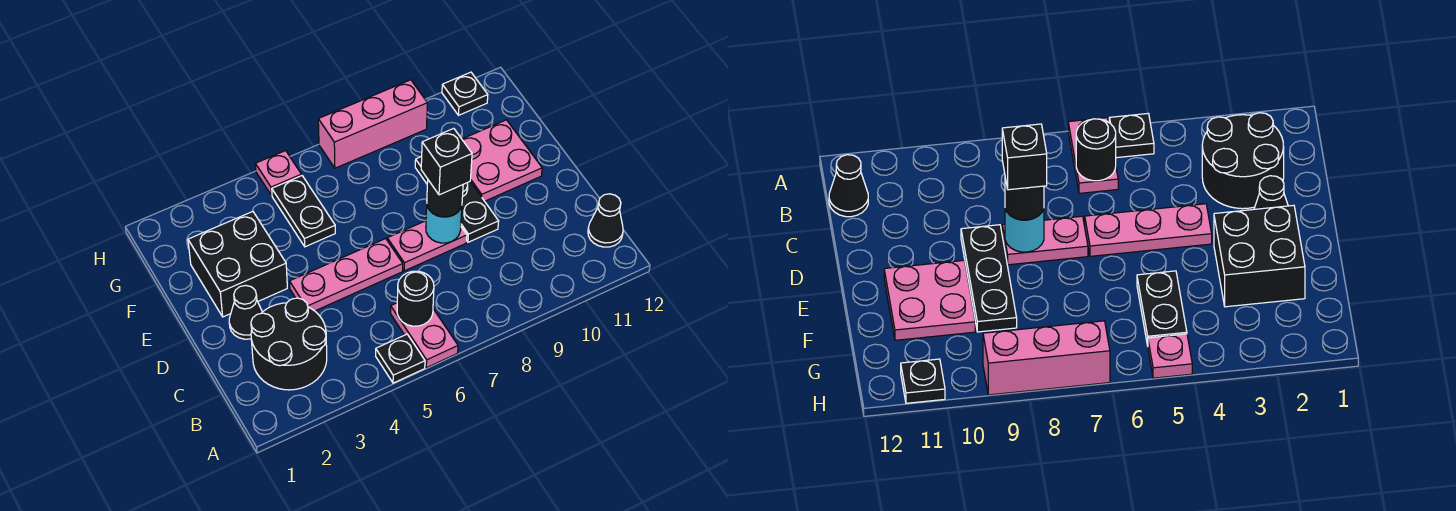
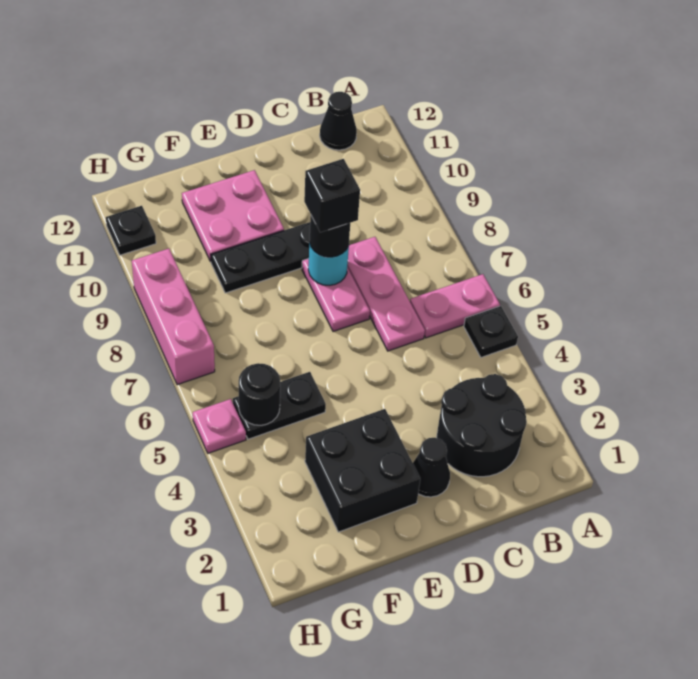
black 1x1 round brick [397,271,434,326] -> black 1x1 round brick moved to [239,363,280,425]
pink 1x3 plate [290,239,403,311] -> pink 1x3 plate moved to [347,237,425,351]

